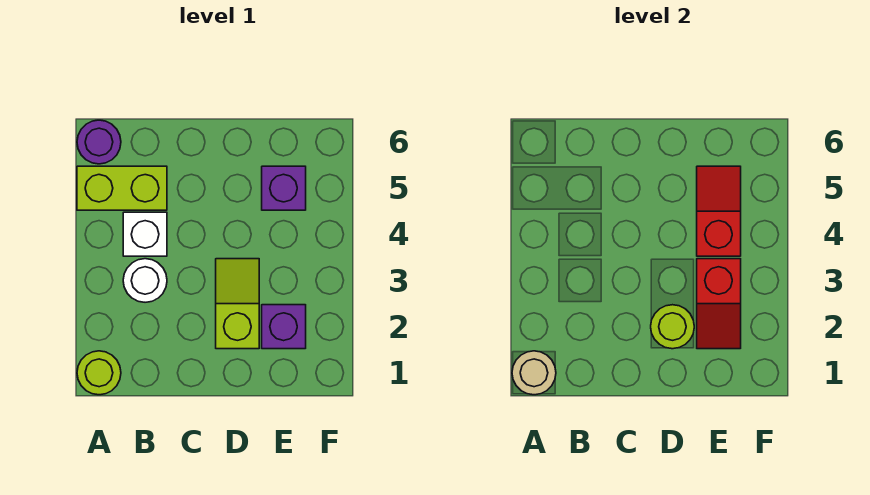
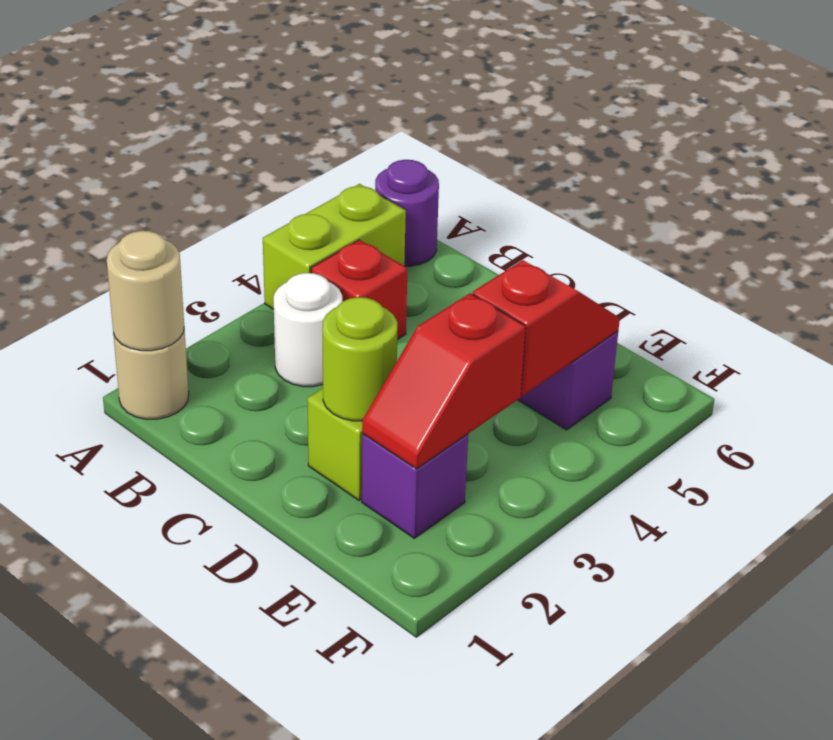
lime 1x1 round brick [77,351,121,395] -> tan 1x1 round brick [113,329,189,419]
lime 1x2 brick [77,166,167,210] -> lime 1x2 brick turned to [263,184,406,309]
white 1x1 brick [123,212,167,256] -> red 1x1 brick [311,240,407,340]

